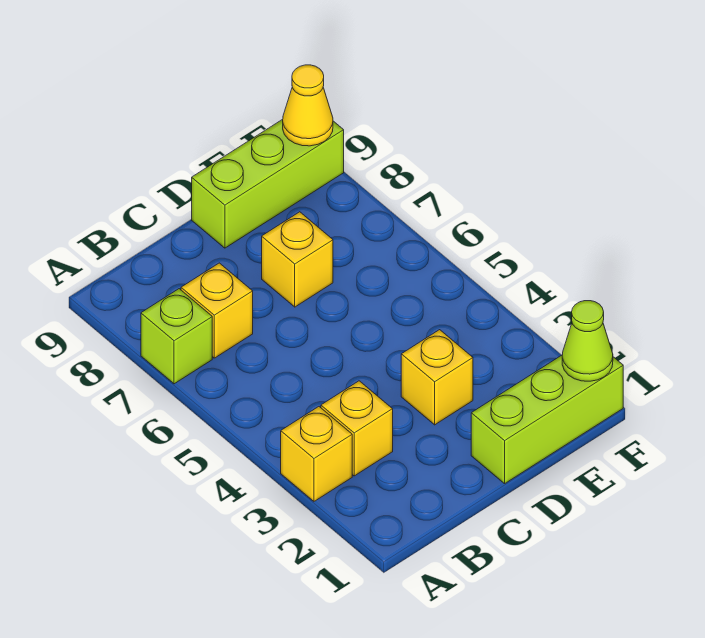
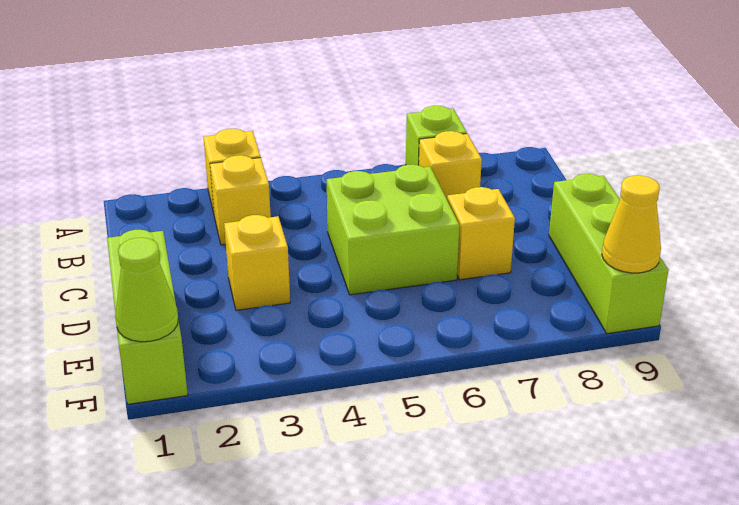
none -> lime 2x2 brick [326,165,460,295]

